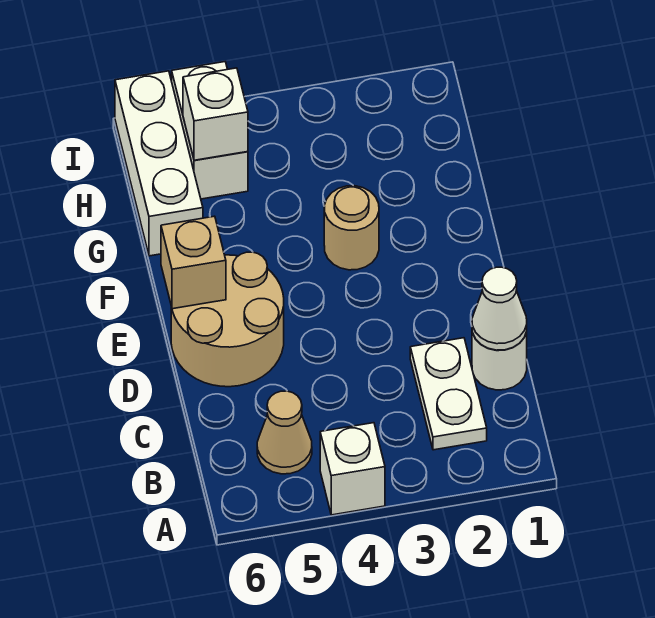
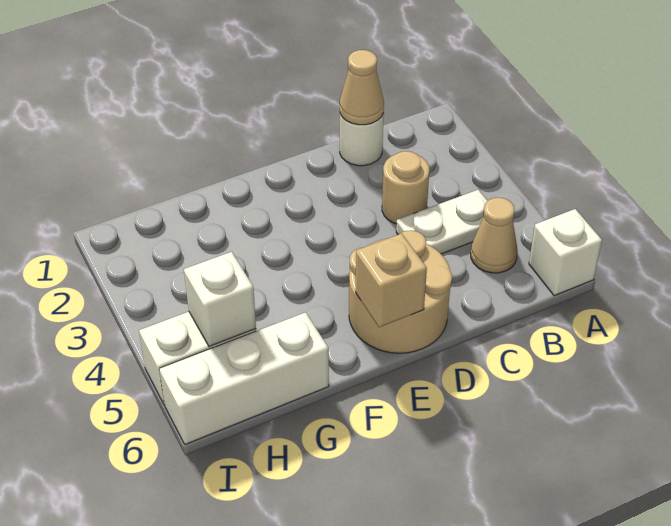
white 1x1 brick [320,423,385,515] -> white 1x1 brick moved to [529,209,602,296]
white 1x2 plate [410,338,487,450] -> white 1x2 plate moved to [396,190,487,254]
white 1x1 cone [472,267,527,350] -> tan 1x1 cone [340,50,384,125]
tan 1x1 round brick [324,186,379,270] -> tan 1x1 round brick moved to [382,151,429,224]

